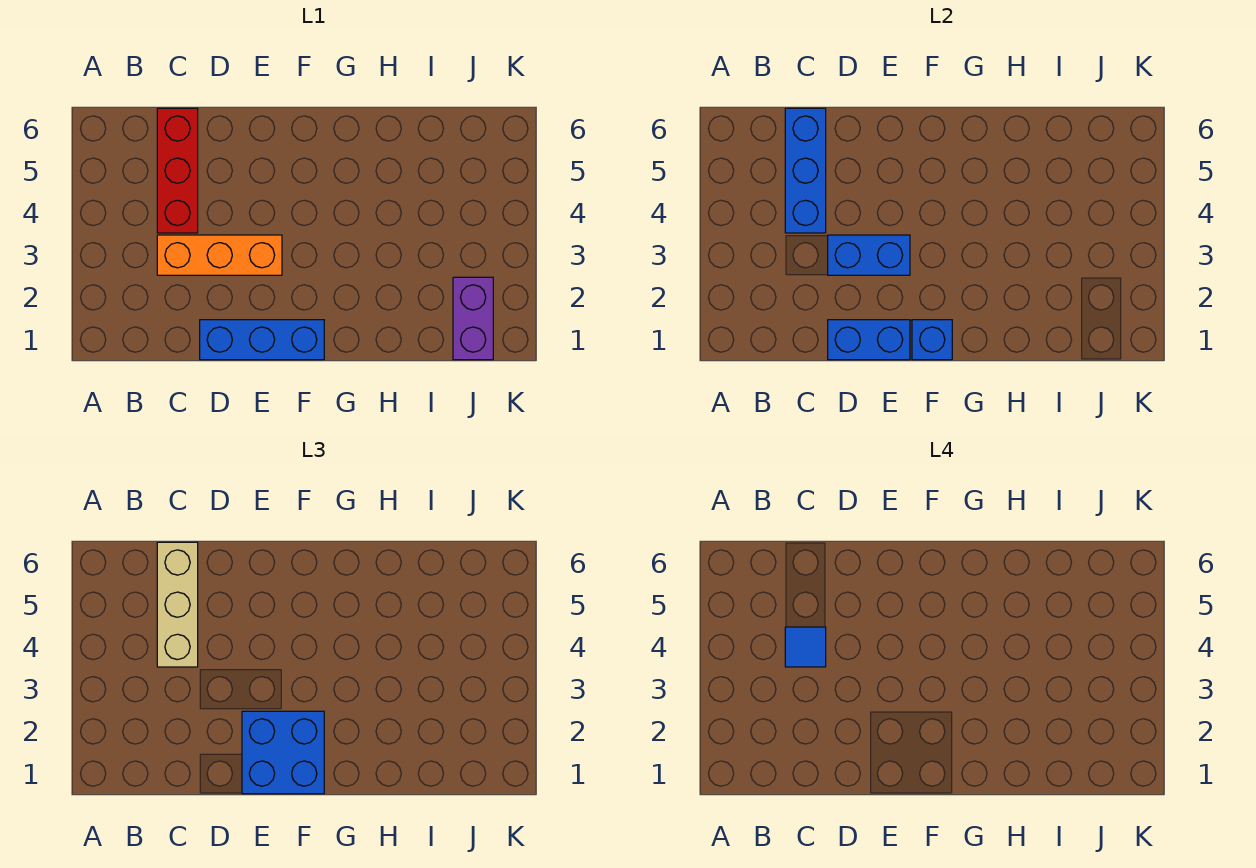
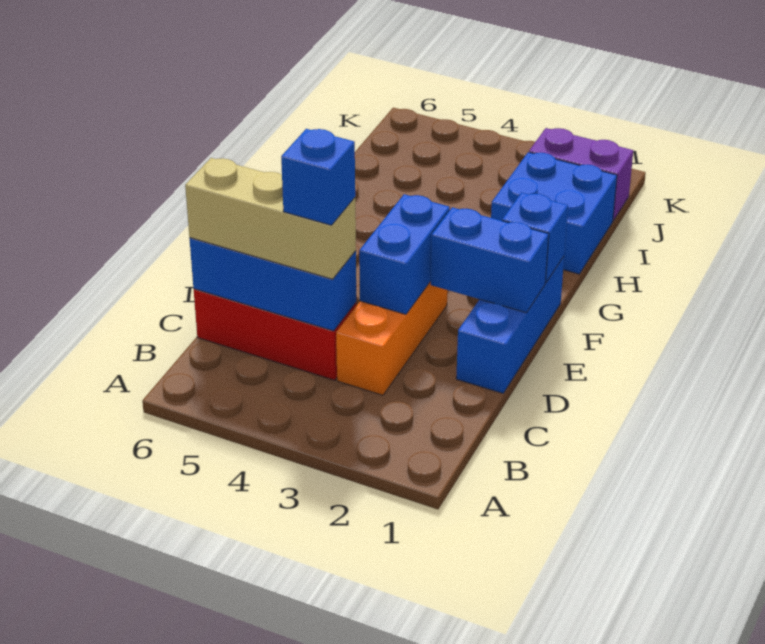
blue 1x1 tile [785,627,826,667] -> blue 1x1 brick [281,129,355,225]
blue 1x2 brick [828,320,910,360] -> blue 1x2 brick turned to [430,207,549,313]
blue 2x2 brick [242,711,324,794] -> blue 2x2 brick moved to [491,152,617,274]

